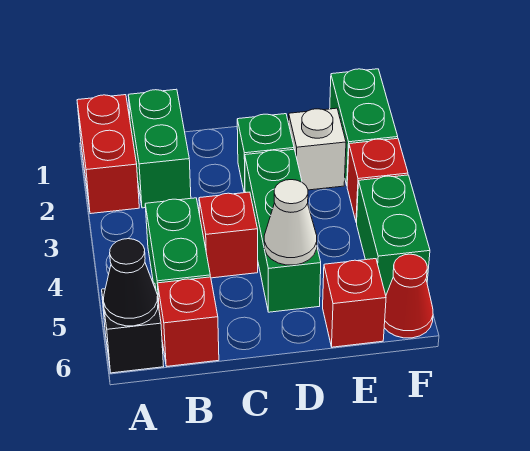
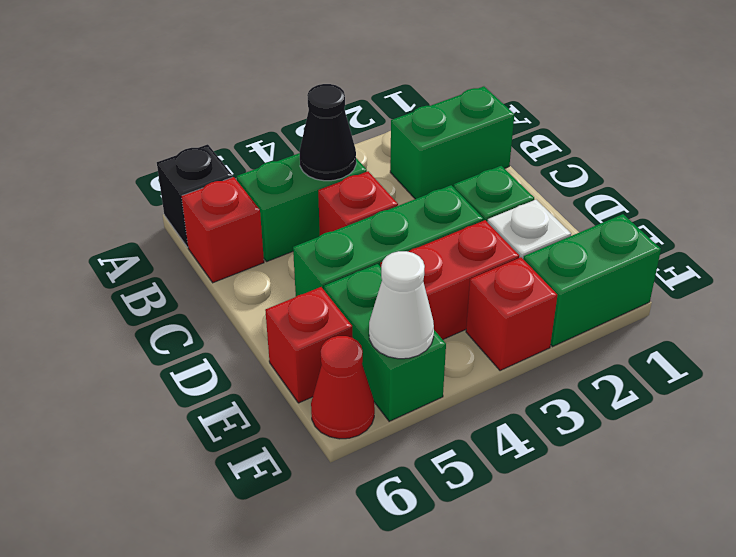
red 1x2 brick [77,95,139,214] -> red 1x2 brick moved to [380,220,519,340]
black 1x1 cone [103,239,158,326] -> black 1x1 cone moved to [299,84,356,181]
white 1x1 cone [264,180,317,265] -> white 1x1 cone moved to [369,251,434,359]
green 1x2 brick [357,175,430,295] -> green 1x2 brick turned to [324,264,446,421]

